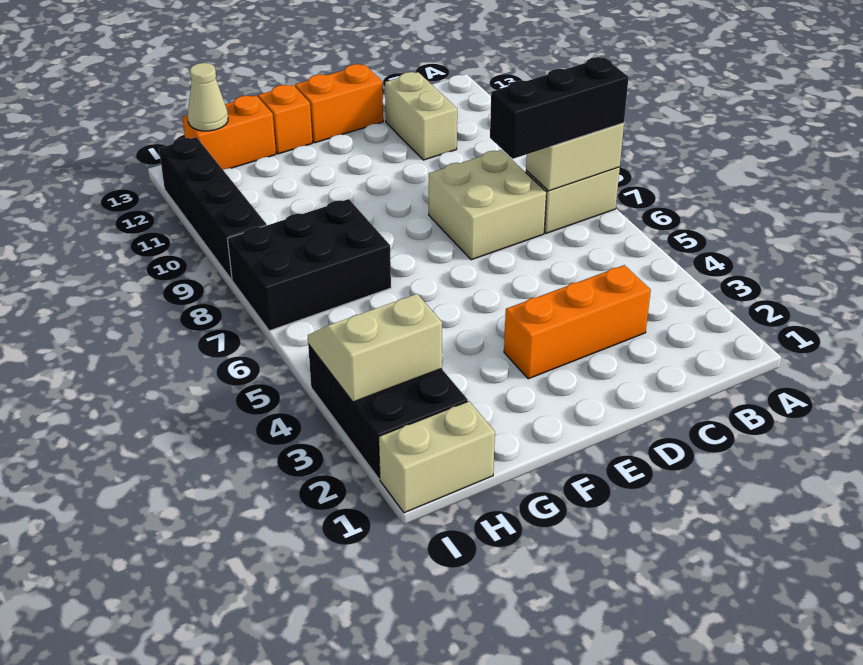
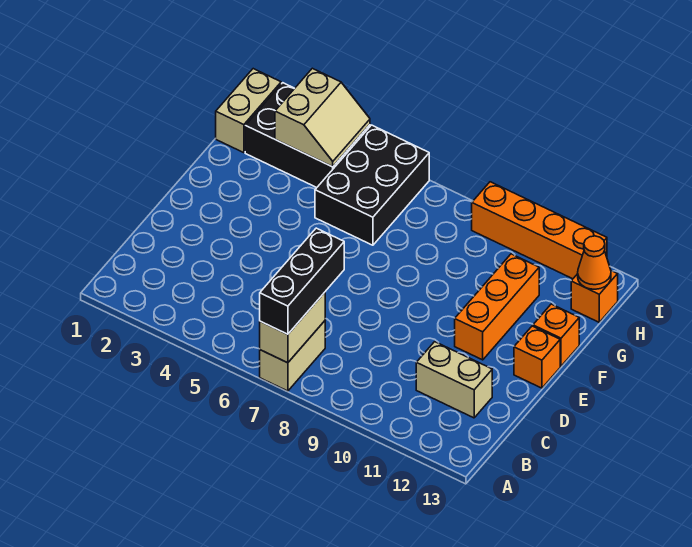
orange 1x3 brick [504,265,651,379] -> orange 1x3 brick moved to [455,254,539,360]
tan 2x2 brick [429,150,547,260] -> none
orange 1x2 brick [295,64,383,143] -> orange 1x1 brick [514,326,560,388]
black 2x3 brick [228,199,391,331] -> black 2x3 brick moved to [315,125,429,245]
orange 1x2 brick [182,96,276,169] -> orange 1x1 brick [571,271,618,322]
tan 1x1 cone [188,63,228,131] -> orange 1x1 cone [578,236,611,289]
black 1x4 brick [159,137,267,280] -> orange 1x4 brick [472,182,607,279]

